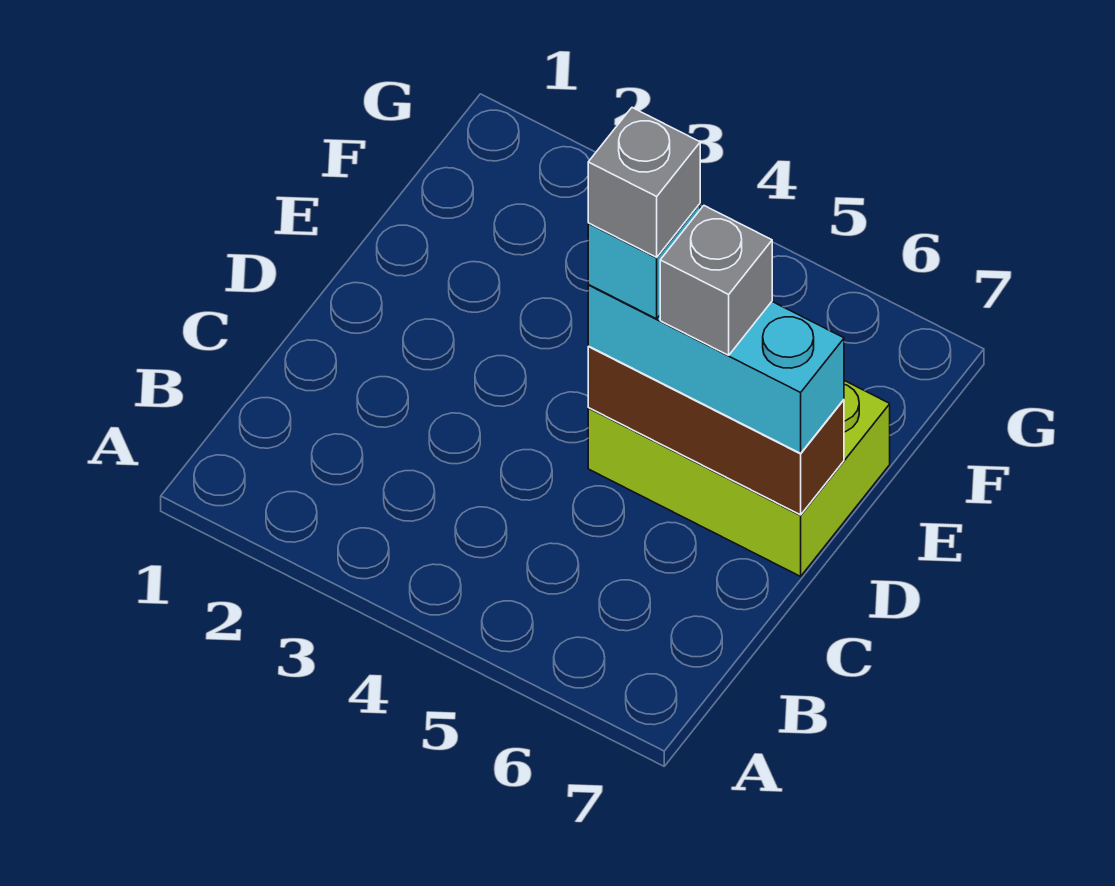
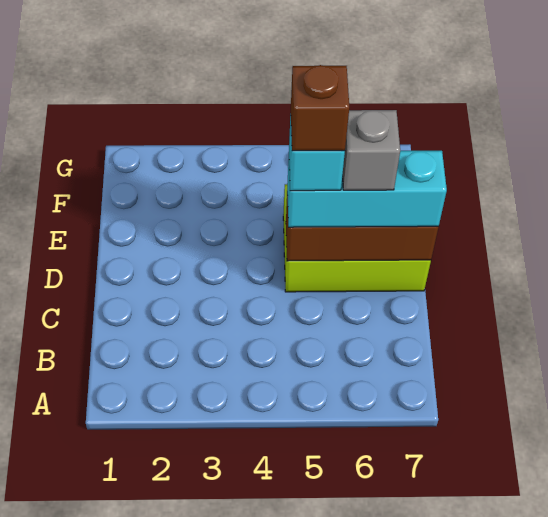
grey 1x1 brick [588,108,700,257] -> brown 1x1 brick [291,65,349,151]

